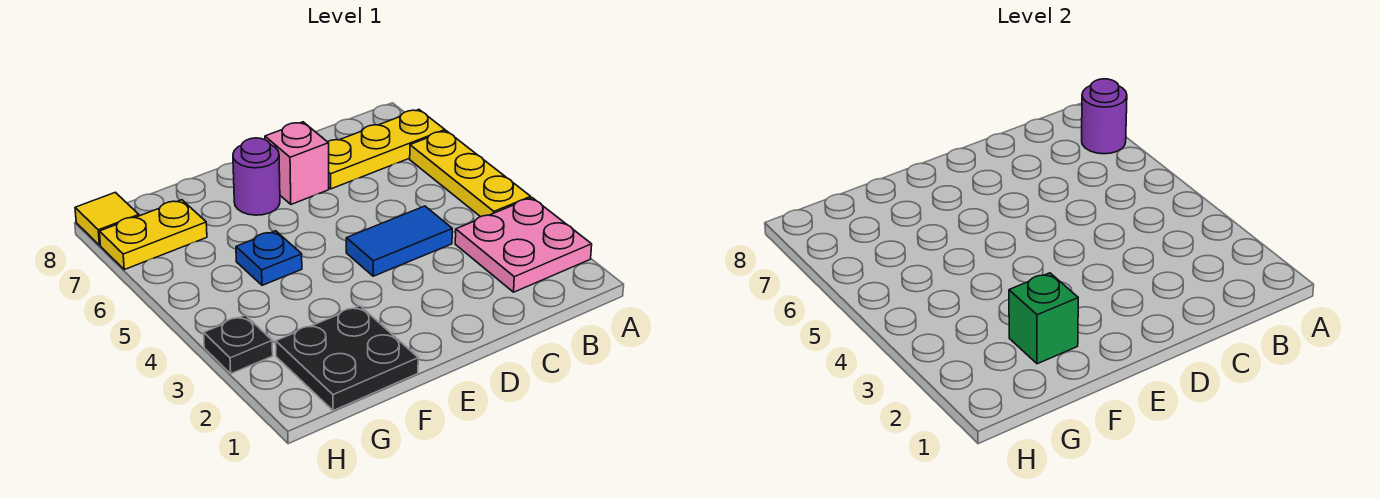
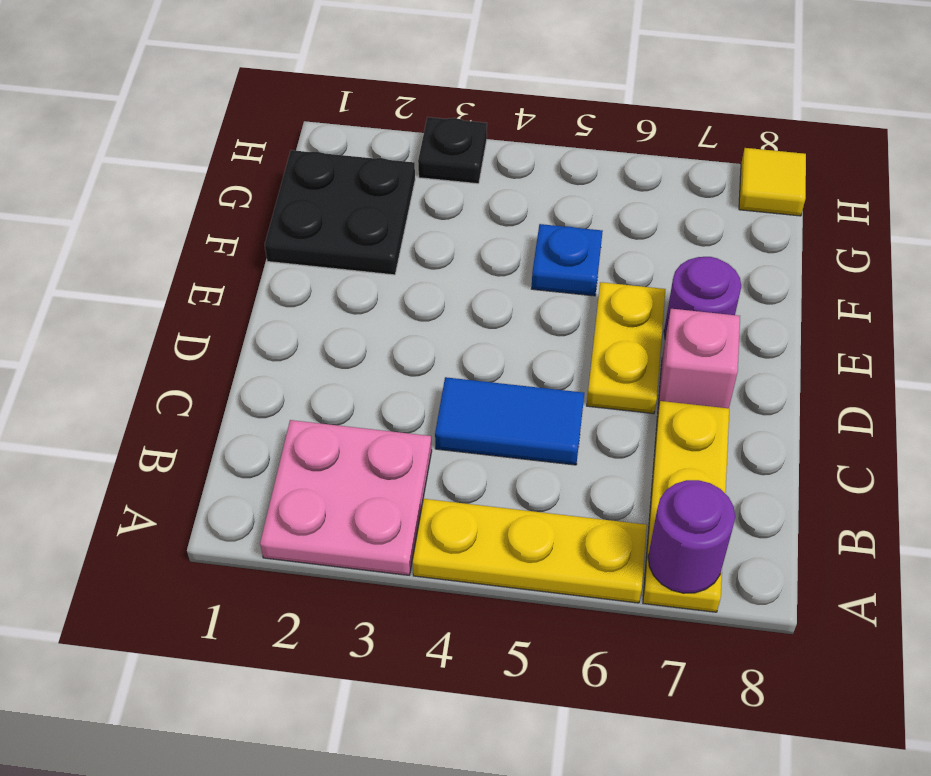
blue 1x2 tile [346,206,452,276] -> blue 1x2 tile turned to [435,377,584,465]
green 1x1 brick [1009,273,1078,364] -> none
yellow 1x2 plate [100,200,207,270] -> yellow 1x2 plate moved to [587,282,665,414]

